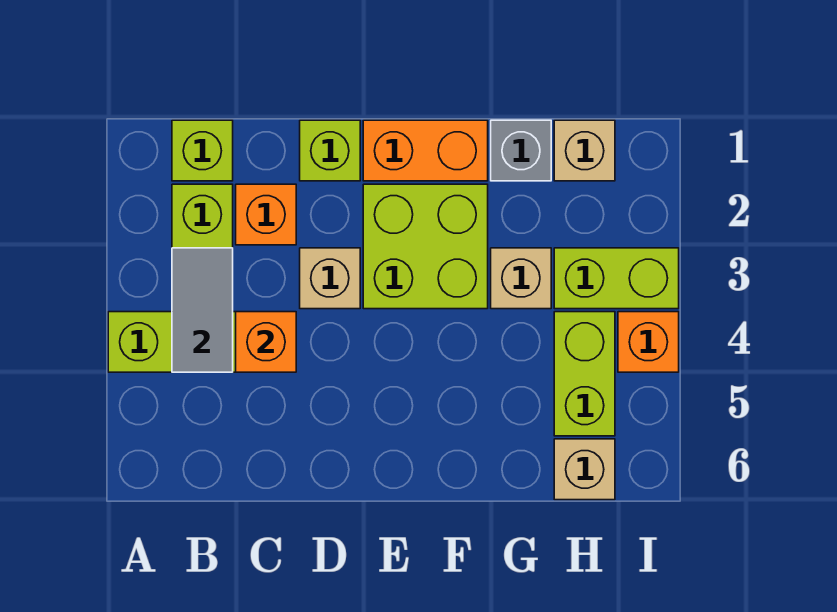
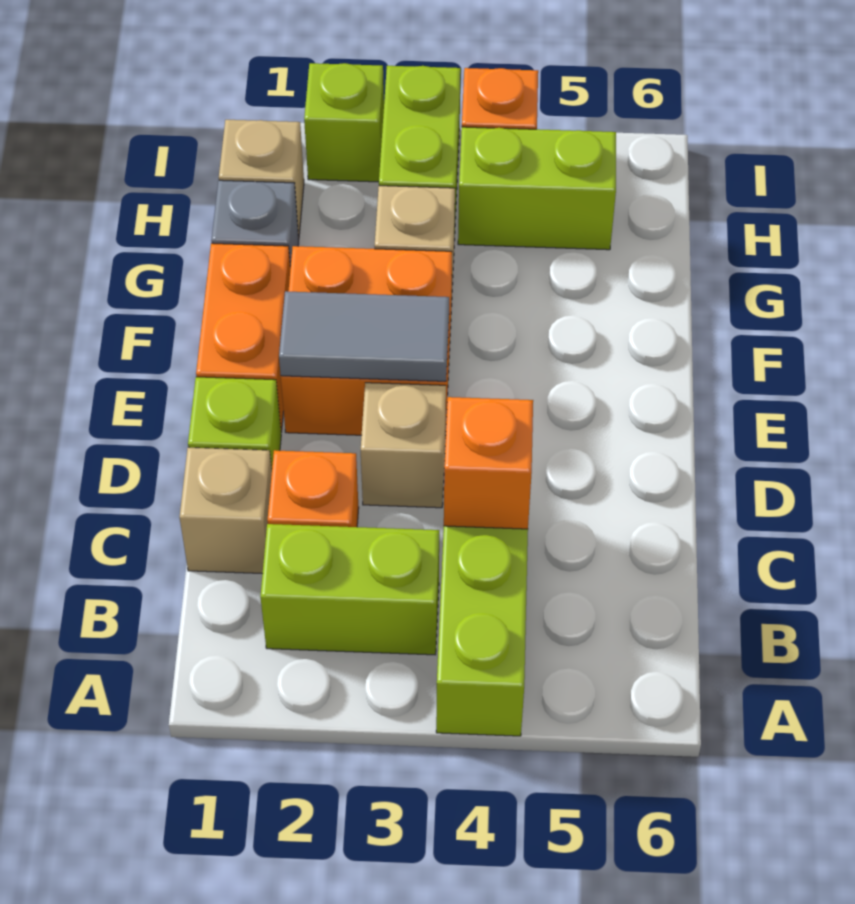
lime 1x1 brick [172,120,233,181] -> lime 1x1 brick moved to [304,63,384,182]
grey 1x2 tile [172,248,233,372] -> grey 1x2 tile moved to [279,291,449,381]
lime 2x2 brick [363,184,488,309] -> orange 2x2 brick [281,246,452,438]
tan 1x1 brick [554,439,615,500] -> tan 1x1 brick moved to [180,447,272,574]

